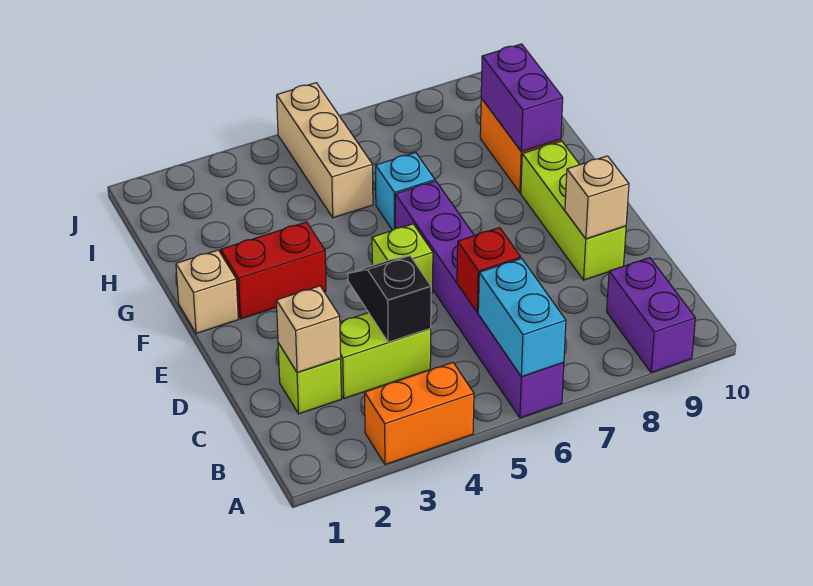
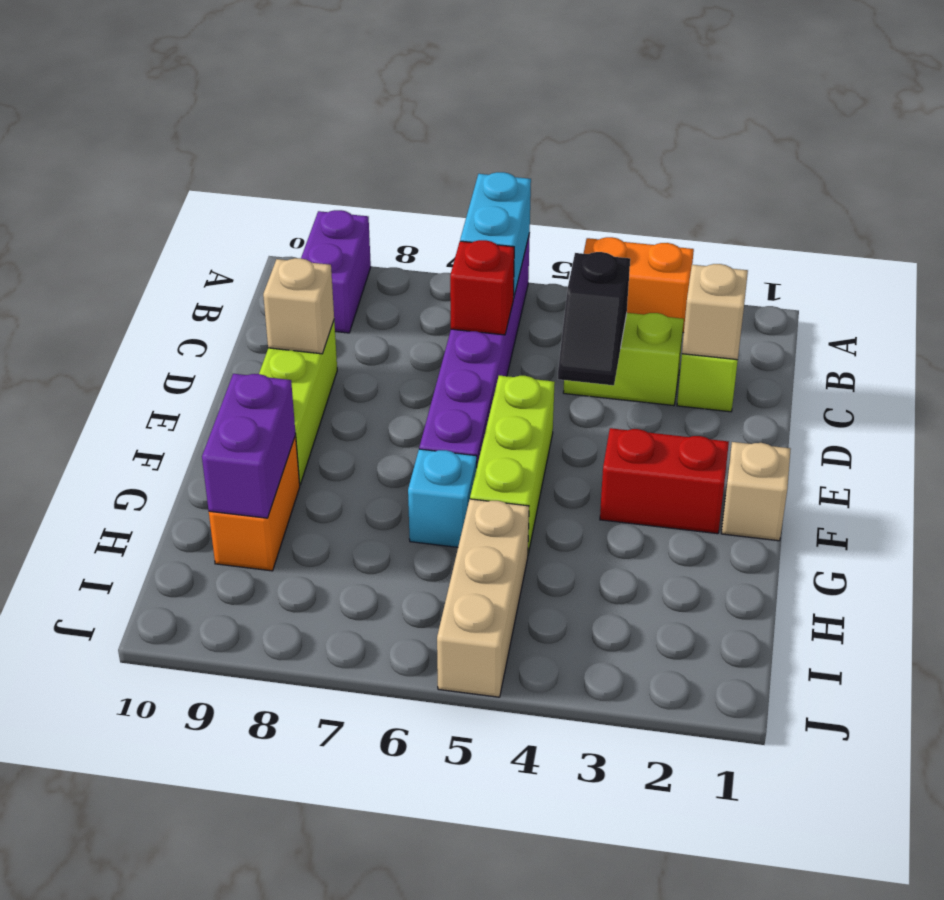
lime 1x1 brick [372,224,433,294] -> lime 1x3 brick [470,375,555,554]

